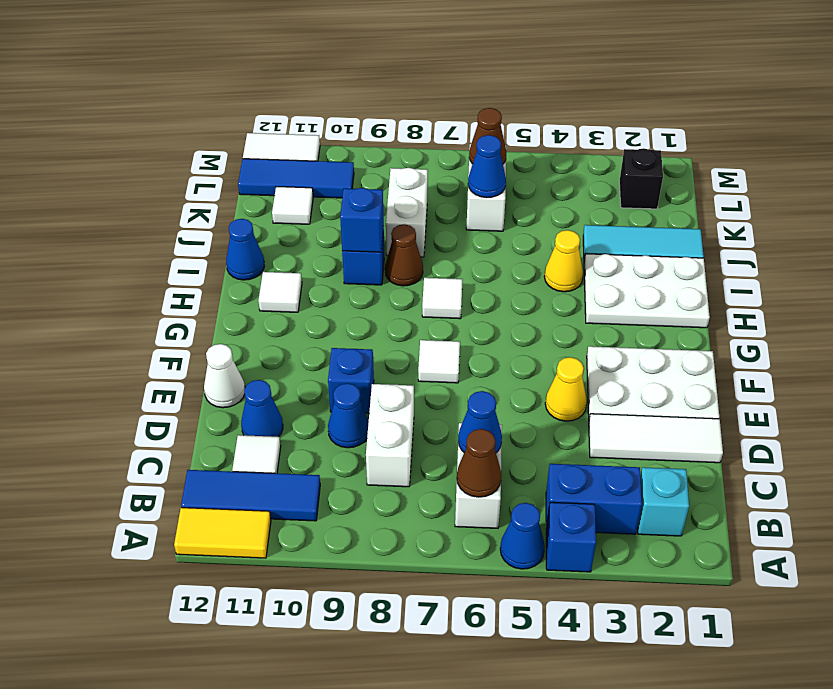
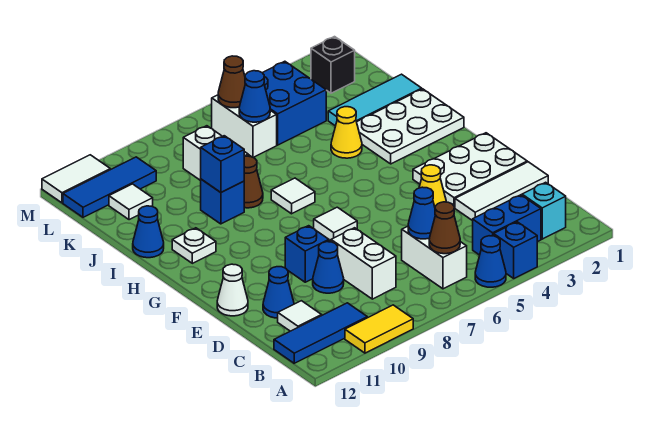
yellow 1x2 tile [174,508,271,558] -> yellow 1x2 tile moved to [345,305,413,353]
white 1x1 tile [258,272,302,312] -> white 1x1 plate [172,228,216,263]
none -> blue 2x2 brick [263,61,326,145]

